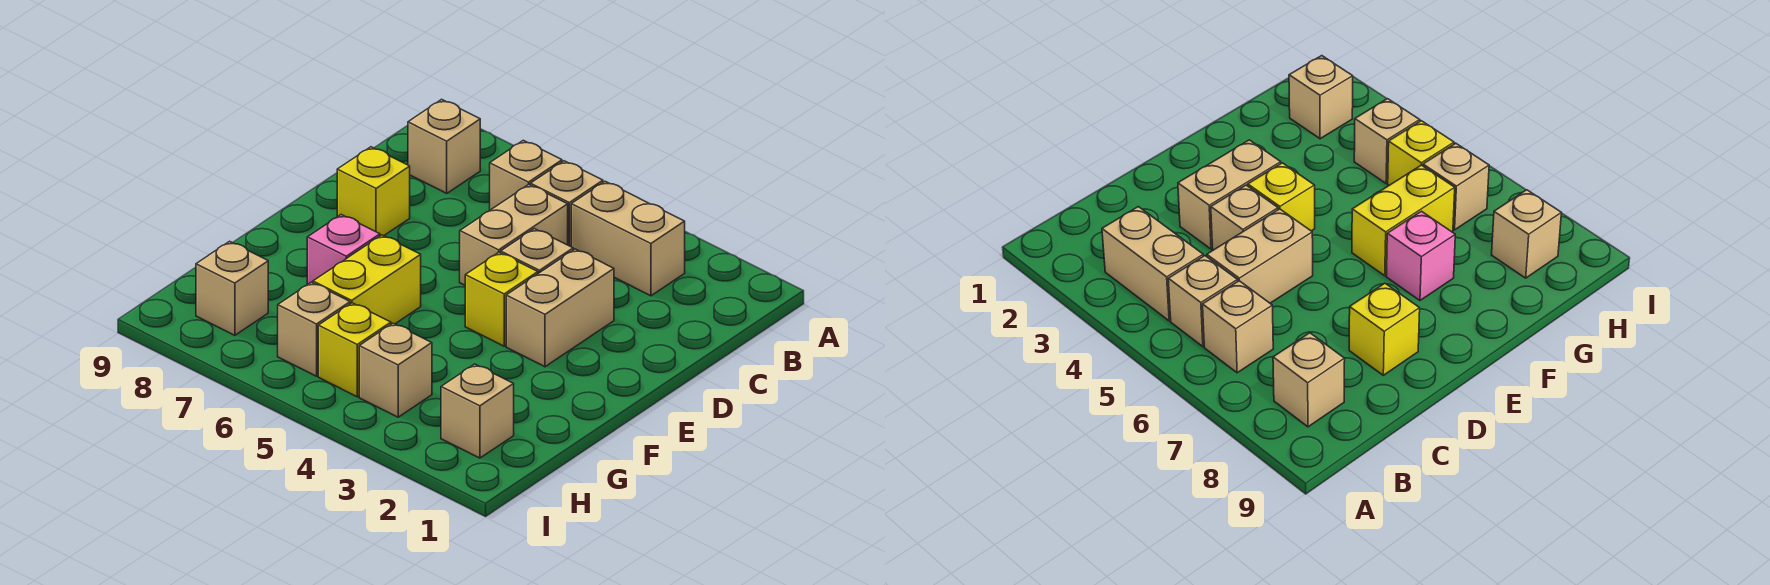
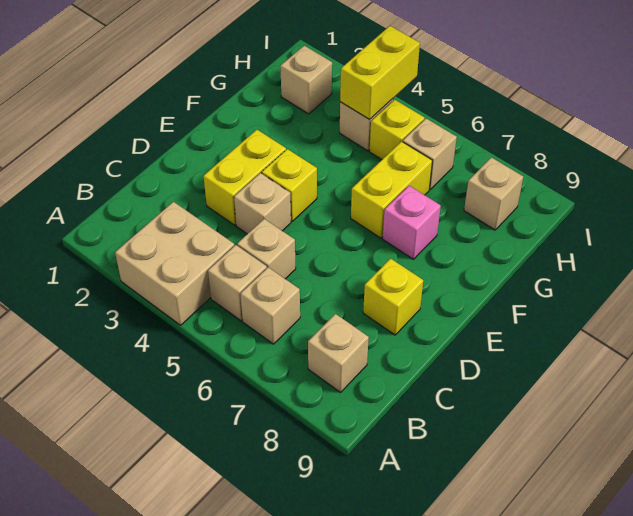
tan 1x2 brick [571,181,685,296] -> tan 2x2 brick [115,202,234,325]
tan 1x2 brick [460,185,568,285] -> tan 1x1 brick [237,219,296,279]
tan 1x2 brick [506,249,614,367] -> yellow 1x2 brick [203,130,286,225]
none -> yellow 1x2 brick [340,26,420,120]

